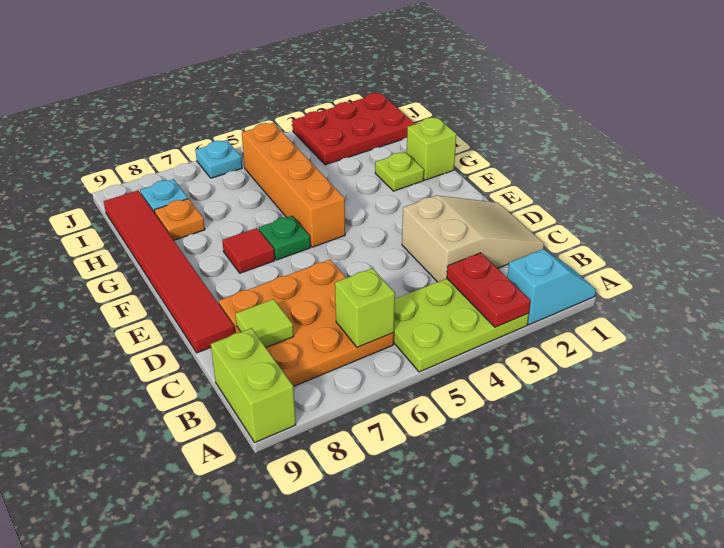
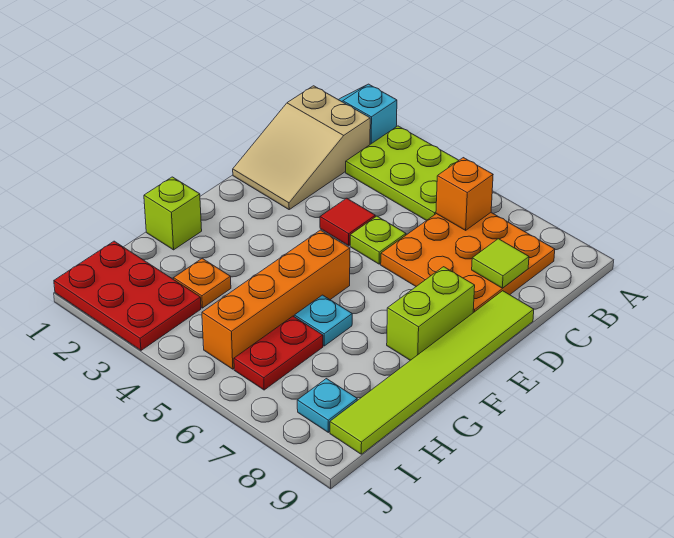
red 1x2 plate [447,253,531,327] -> red 1x2 plate moved to [234,316,323,390]
lime 1x2 brick [211,328,296,442] -> lime 1x2 brick moved to [387,267,475,360]
lime 1x1 brick [335,268,395,347] -> orange 1x1 brick [436,158,493,230]
tan 2x3 slope [402,195,544,282] -> tan 2x3 slope turned to [233,86,370,209]
red 1x6 tile [104,190,235,353] -> lime 1x6 tile [330,291,534,454]
green 1x1 plate [259,216,310,260] -> none
red 1x1 tile [222,228,275,273] -> red 1x1 tile moved to [320,198,375,246]
lime 1x1 plate [375,152,424,191] -> lime 1x1 plate moved to [350,216,406,264]
orange 1x1 plate [154,199,205,240] -> orange 1x1 plate moved to [174,259,231,308]
cyan 1x1 plate [196,140,242,178] -> cyan 1x1 plate moved to [294,295,352,346]

